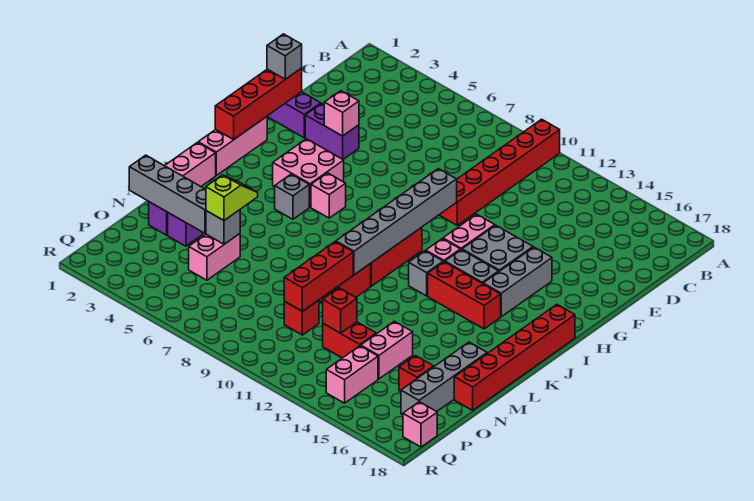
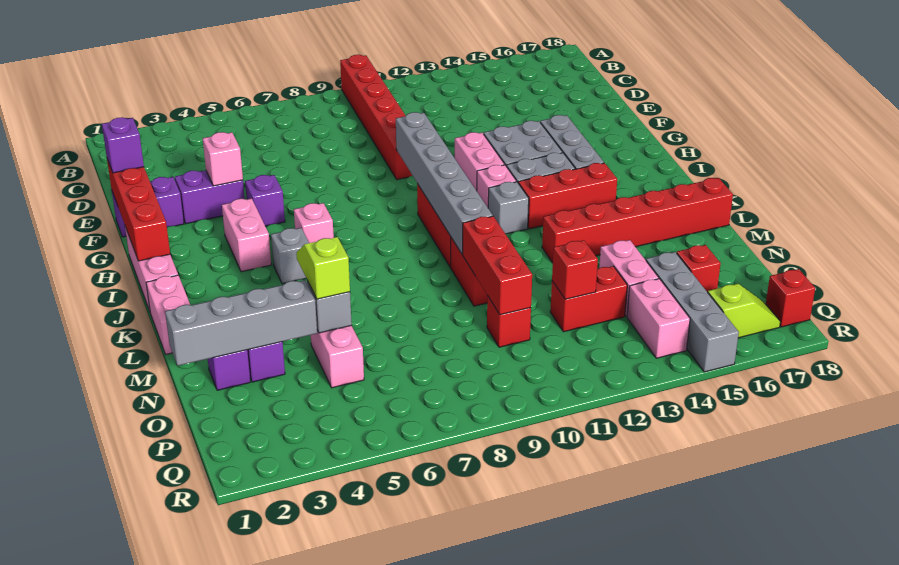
grey 1x1 brick [267,34,302,79] -> purple 1x1 brick [102,117,144,173]
none -> purple 1x1 brick [245,175,285,226]
pink 2x2 brick [273,139,344,207] -> pink 1x2 brick [222,198,271,272]
red 1x6 brick [454,305,575,410] -> red 1x6 brick turned to [542,178,733,263]
grey 1x4 brick [401,342,487,415] -> grey 1x4 brick moved to [646,252,739,372]
none -> lime 1x2 slope [708,284,780,338]
pink 1x1 brick [403,402,437,447] -> red 1x1 brick [766,269,815,327]

